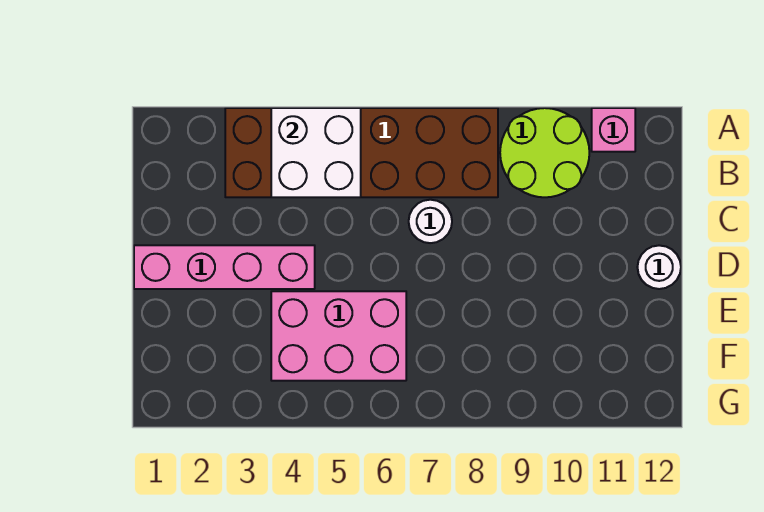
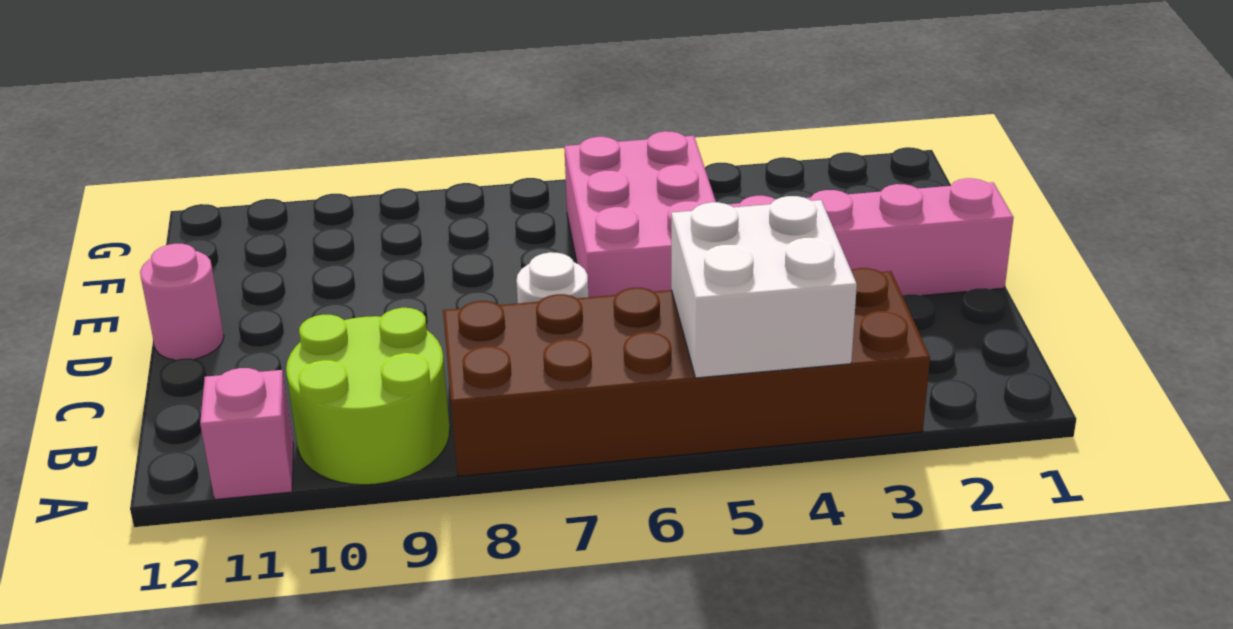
white 1x1 round brick [637,245,681,289] -> pink 1x1 round brick [140,244,224,360]
pink 2x3 brick [271,291,406,381] -> pink 2x3 brick turned to [564,131,716,297]

